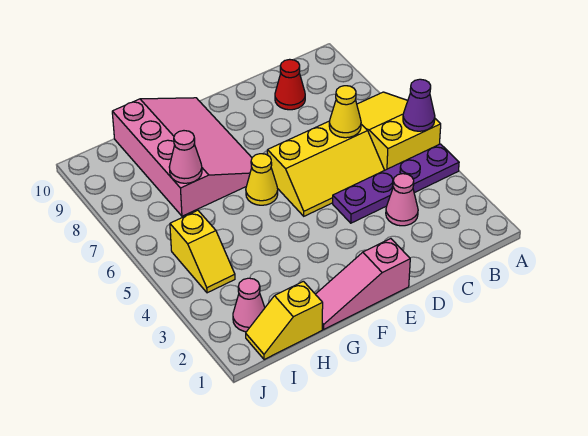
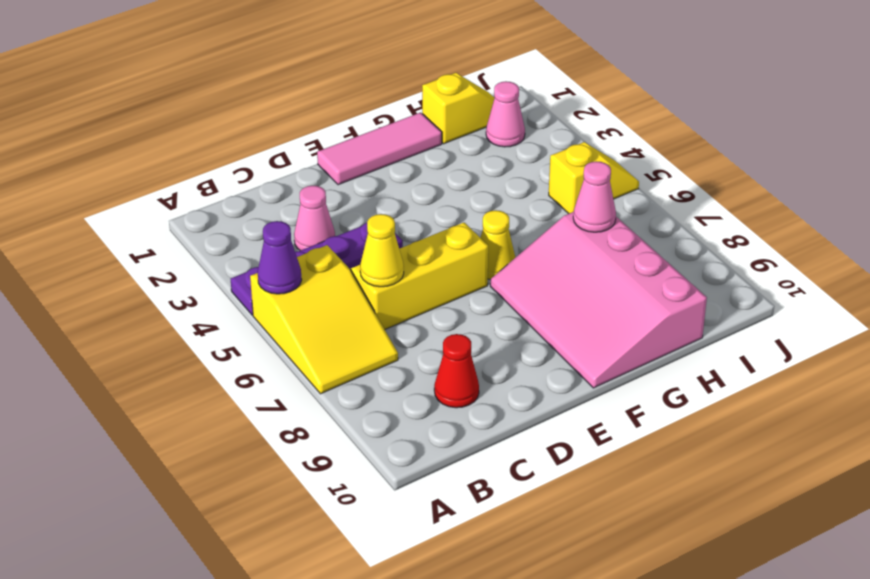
pink 1x3 slope [316,239,410,329] -> pink 1x3 tile [317,112,442,185]
yellow 1x2 slope [170,210,235,293] -> yellow 1x2 slope turned to [549,142,639,214]

